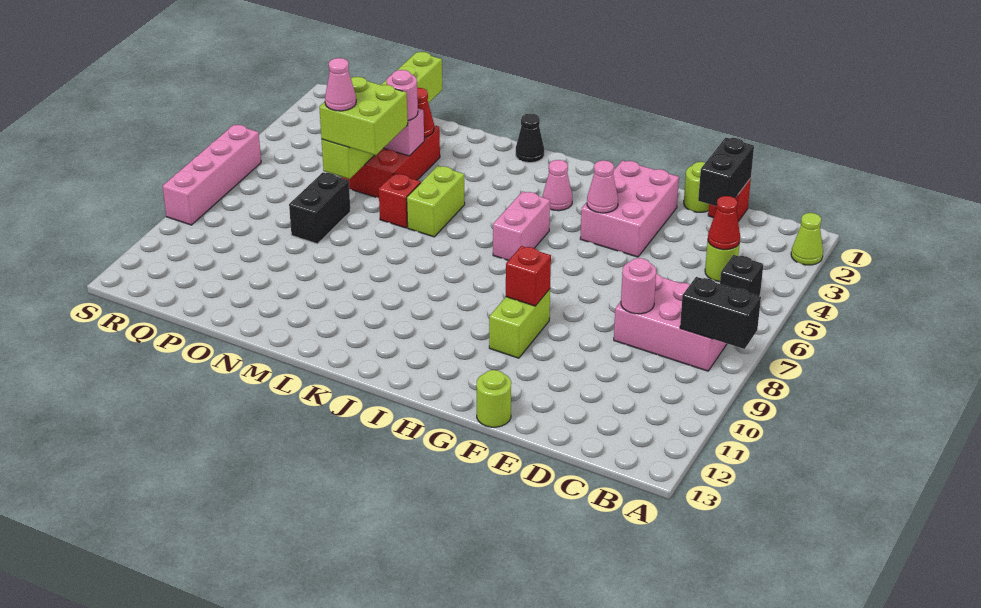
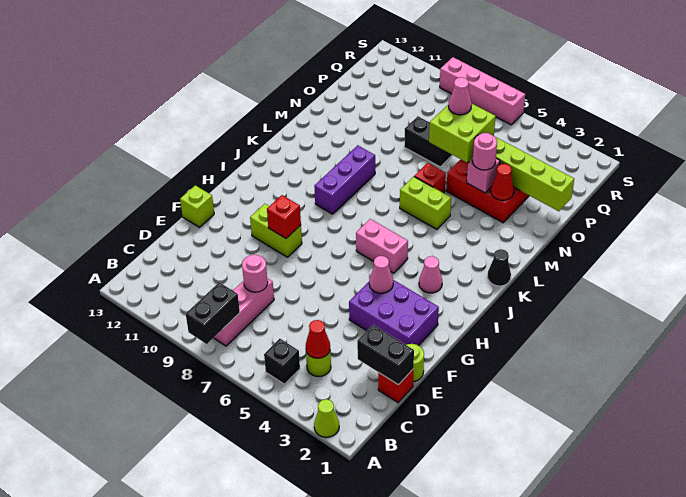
pink 2x3 brick [614,274,727,371] -> pink 1x3 brick [214,278,274,346]
pink 2x3 brick [580,160,679,257] -> purple 2x3 brick [349,280,439,346]
lime 1x1 round brick [476,370,511,427] -> lime 1x1 brick [180,185,214,227]
none -> purple 1x3 brick [314,145,375,214]

